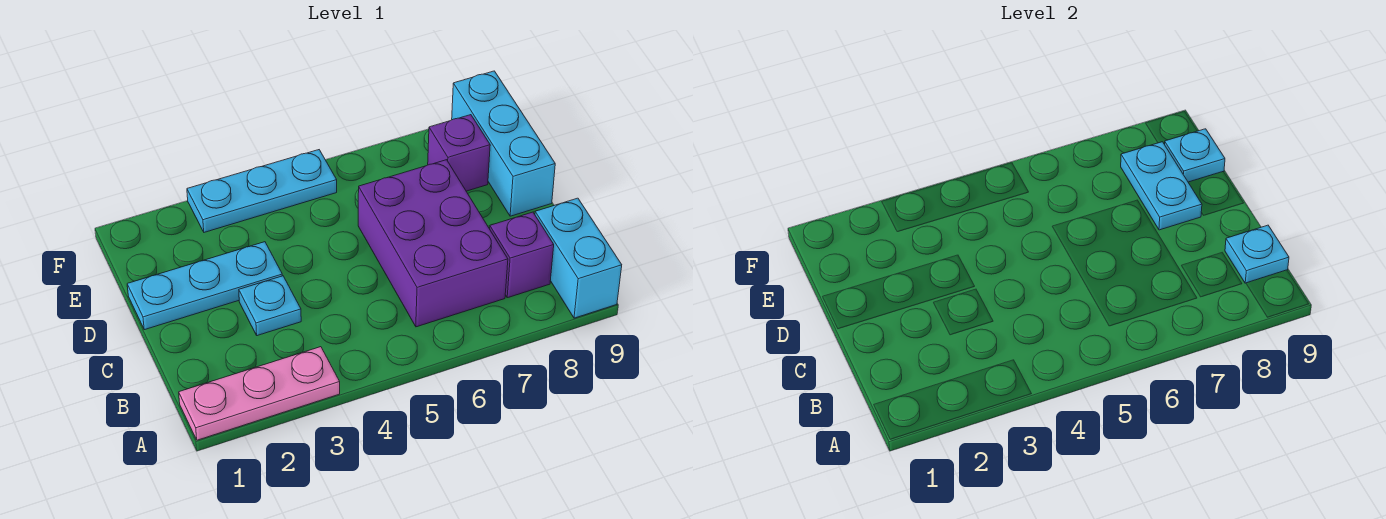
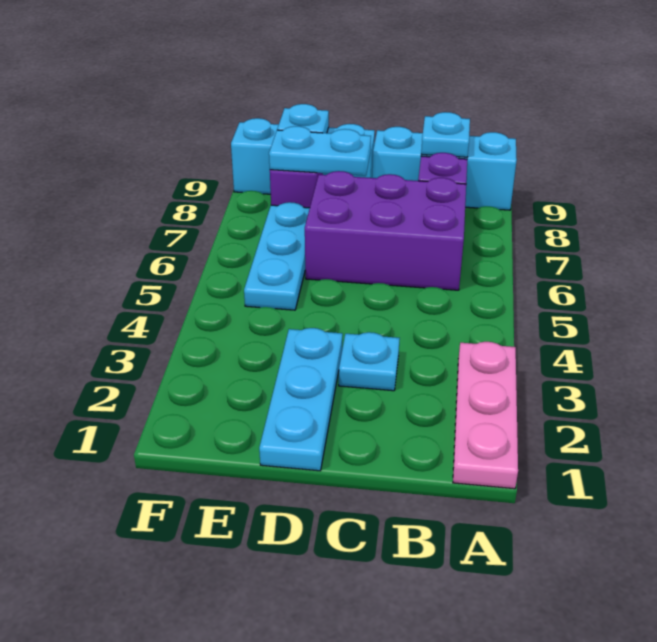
cyan 1x2 brick [535,198,622,318] -> cyan 1x3 brick [372,127,517,210]
cyan 1x3 plate [187,150,337,232] -> cyan 1x3 plate moved to [244,202,310,310]

